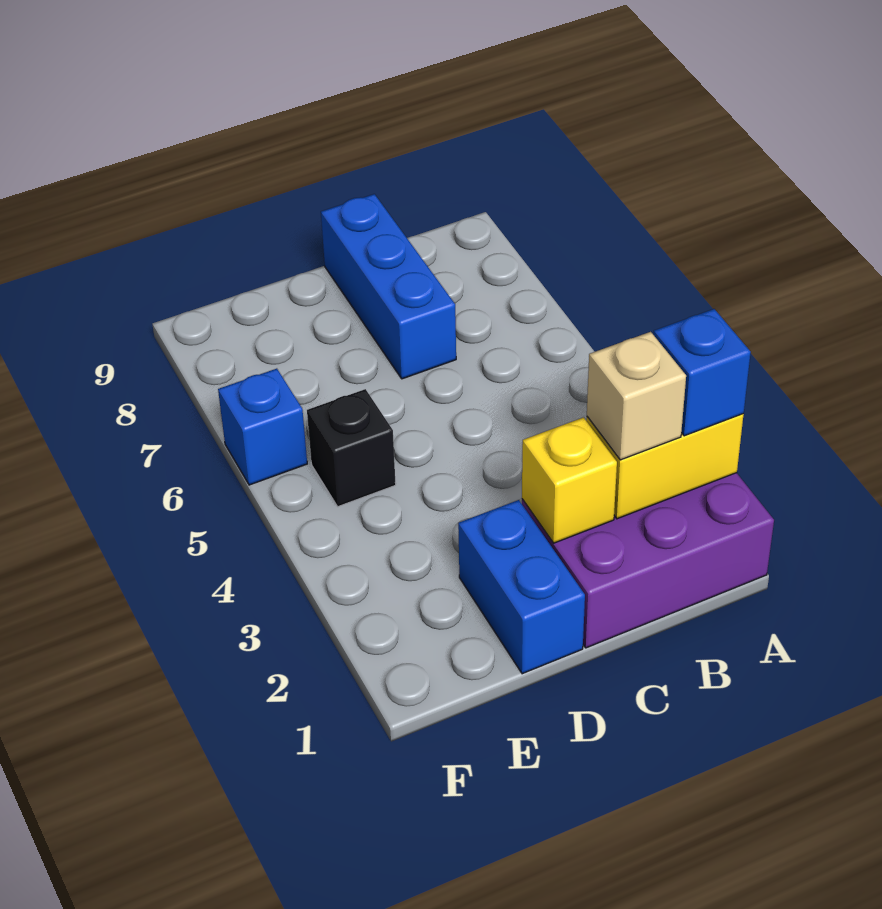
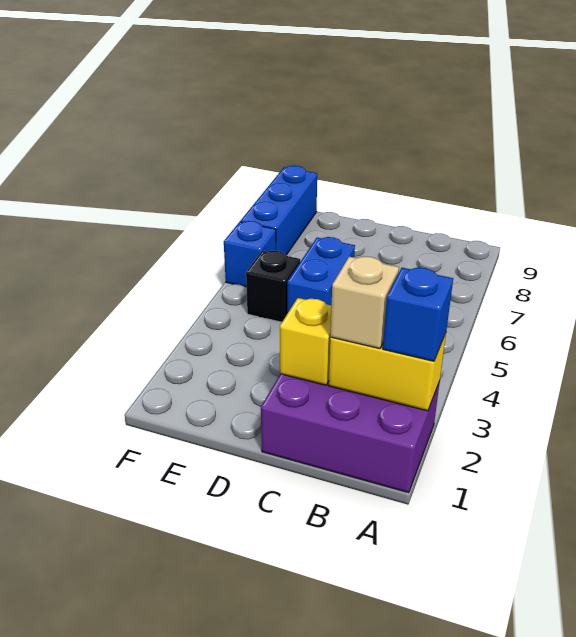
blue 1x3 brick [321,194,456,379] -> blue 1x3 brick moved to [240,166,317,255]
blue 1x2 brick [458,500,585,674] -> blue 1x2 brick moved to [287,237,355,314]

